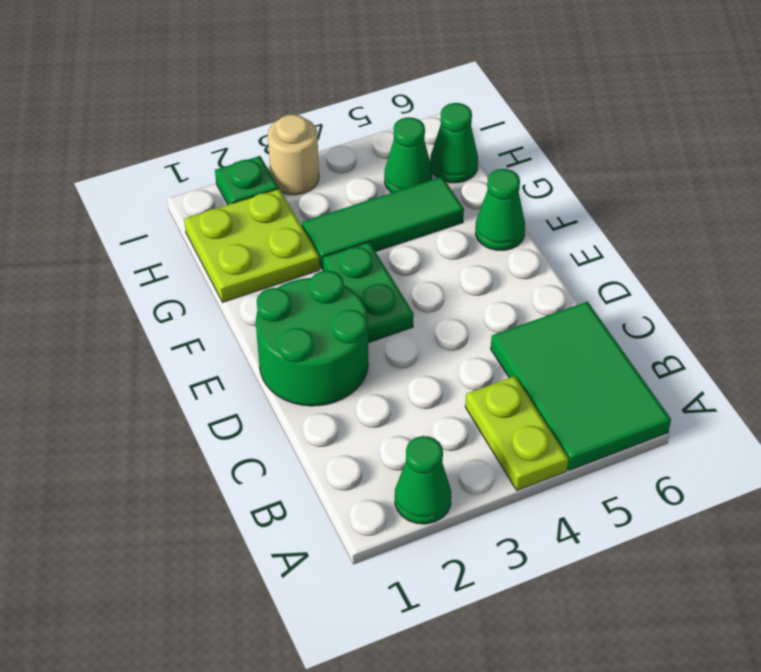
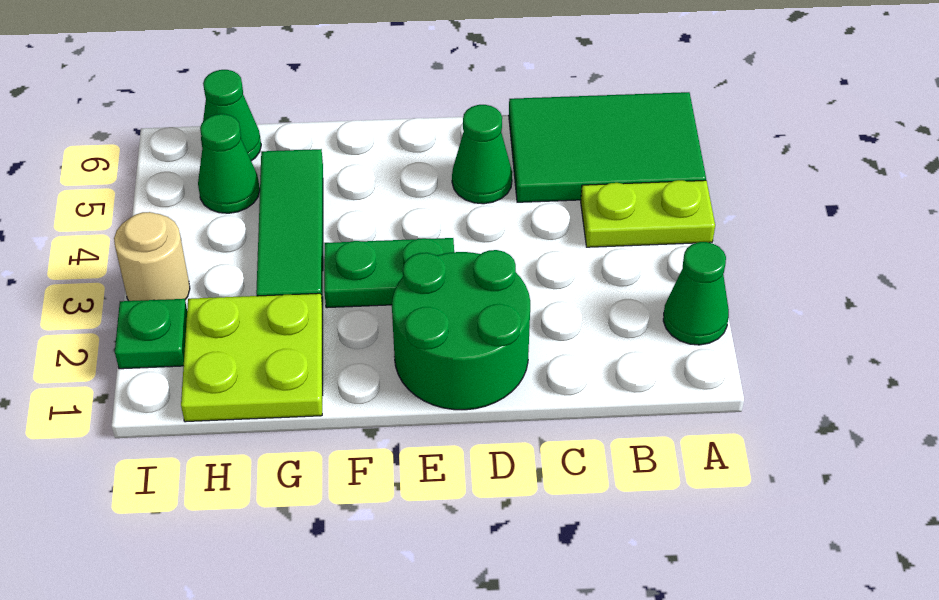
green 1x1 cone [475,169,525,251] -> green 1x1 cone moved to [452,105,512,204]

